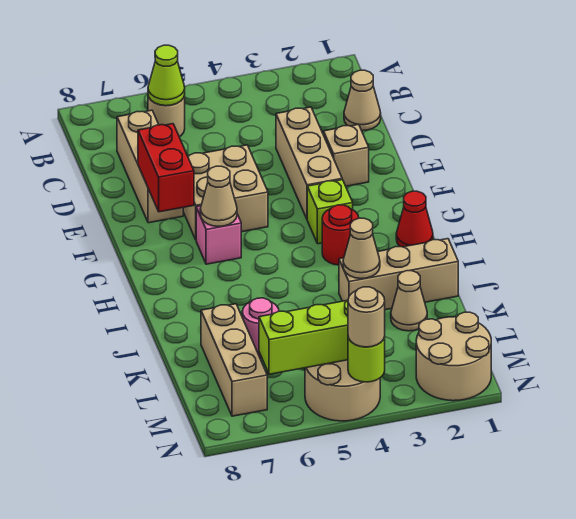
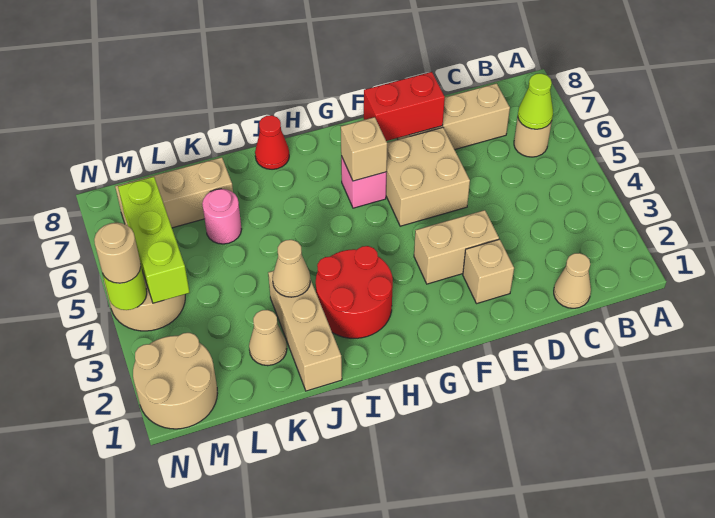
tan 1x3 brick [276,107,342,219] -> tan 1x2 brick [414,210,499,284]
lime 1x1 brick [307,180,353,244] -> none
tan 1x1 cone [200,166,237,226] -> tan 1x1 brick [341,117,387,181]
red 1x1 cone [396,191,433,247] -> red 1x1 cone moved to [255,115,289,169]
red 1x1 round brick [322,205,359,265] -> red 2x2 round brick [316,246,393,338]

